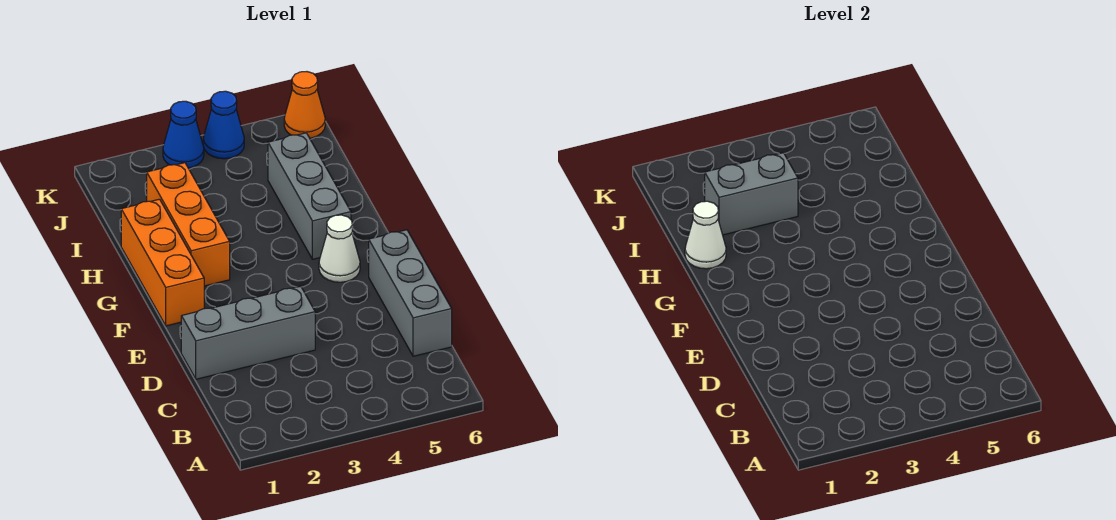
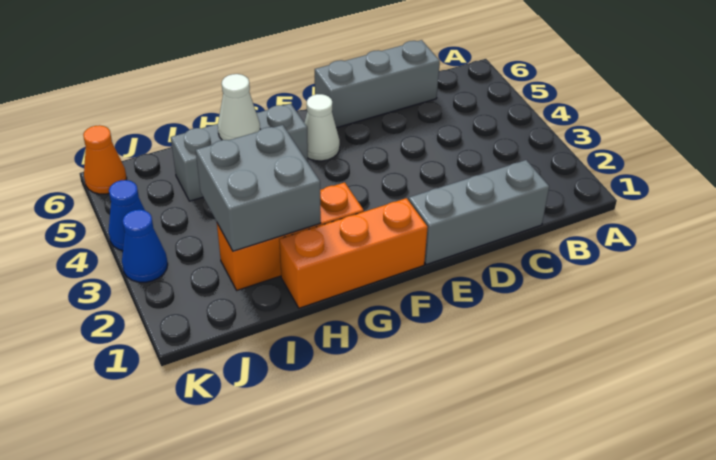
grey 1x3 brick [181,286,315,379] -> grey 1x3 brick turned to [409,160,549,265]
white 1x1 cone [685,201,726,269] -> white 1x1 cone moved to [218,74,260,140]
grey 1x2 brick [705,153,798,235] -> grey 2x2 brick [196,125,321,251]

